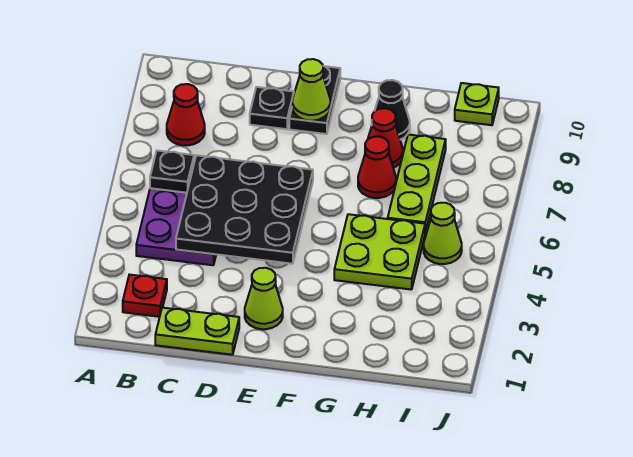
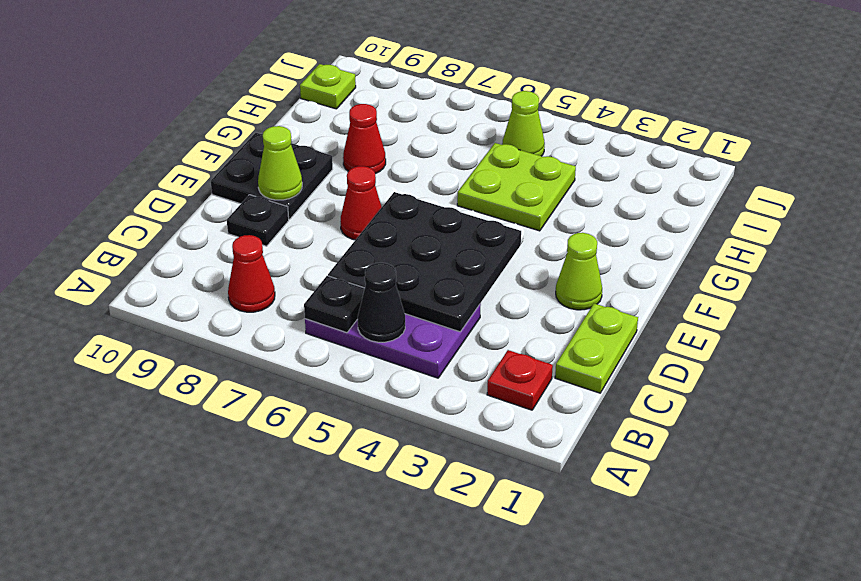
black 1x2 plate [289,66,340,134] -> black 2x2 plate [211,133,333,219]
red 1x1 cone [358,136,396,198] -> red 1x1 cone moved to [340,166,382,240]
black 1x1 cone [375,80,410,140] -> black 1x1 cone moved to [358,263,405,342]
lime 1x3 plate [388,135,446,233] -> none

